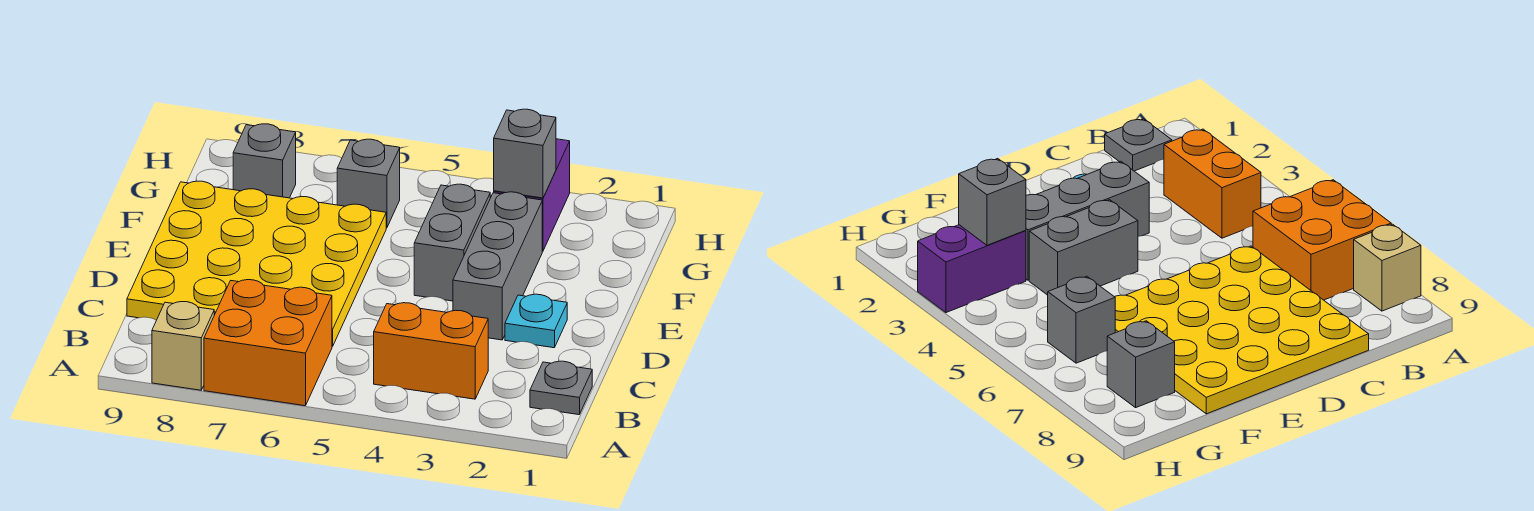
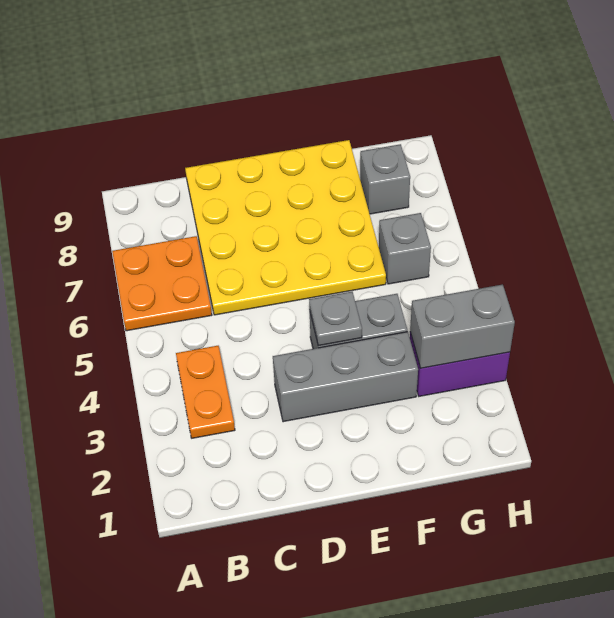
orange 2x2 brick [204,280,332,406] -> orange 2x2 plate [112,236,212,331]
tan 1x1 brick [152,302,214,390] -> none
grey 1x1 plate [530,361,592,415] -> grey 1x1 plate moved to [309,292,362,346]
orange 1x2 brick [374,303,488,399] -> orange 1x2 plate [176,346,235,438]
cyan 1x1 plate [505,294,567,348] -> none
grey 1x1 brick [494,109,556,198] -> grey 1x2 brick [410,284,515,368]

